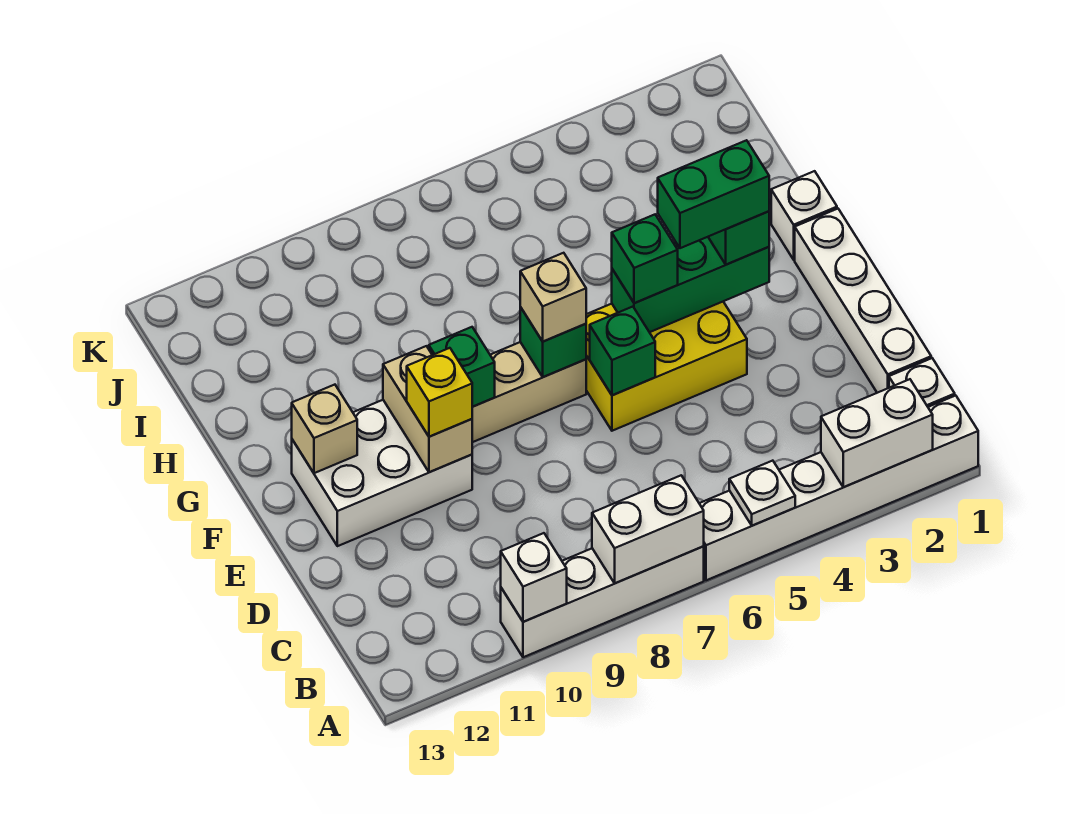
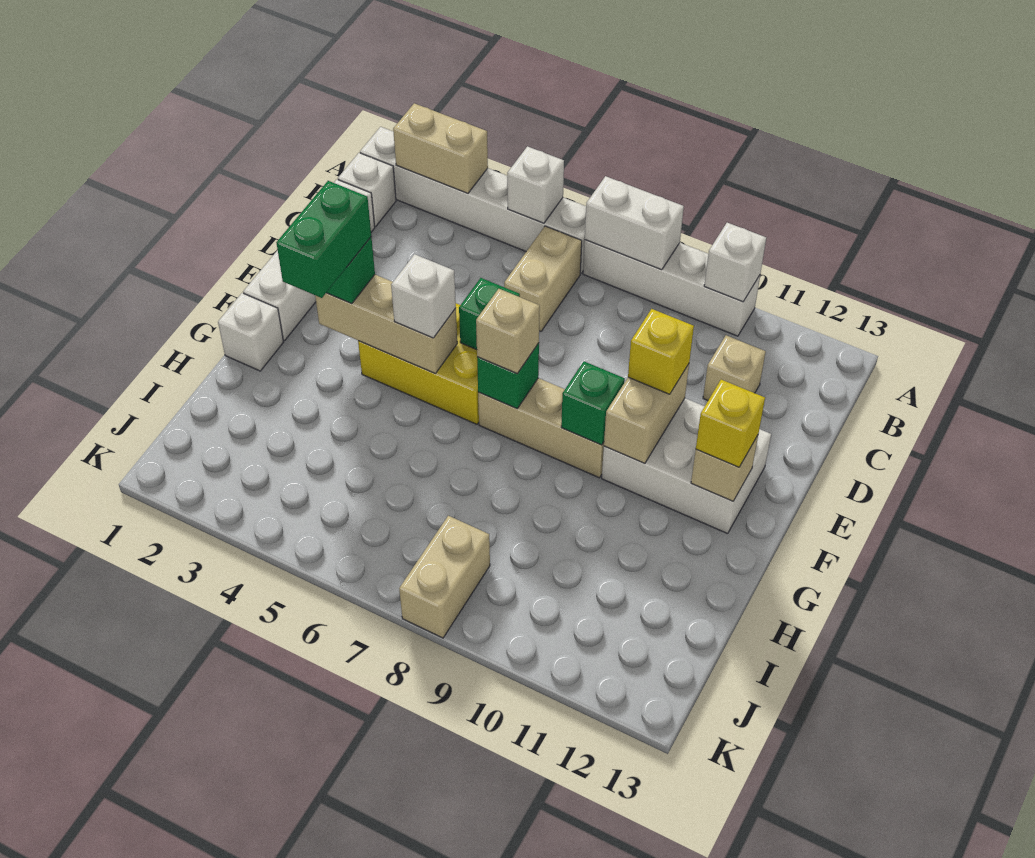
white 1x2 brick [821,379,933,487] -> tan 1x2 brick [393,103,488,193]
white 1x1 plate [729,461,795,526] -> white 1x1 brick [507,146,564,223]
none -> tan 1x2 brick [504,226,582,331]
none -> tan 1x1 brick [703,335,766,400]
green 1x3 brick [612,237,769,332] -> tan 1x3 brick [315,275,457,373]
green 1x2 brick [658,140,769,248] -> green 1x2 brick turned to [276,181,371,298]
green 1x1 brick [612,215,678,303] -> white 1x1 brick [391,254,456,338]
none -> yellow 1x1 brick [696,380,765,467]
none -> tan 1x2 brick [399,516,490,638]

